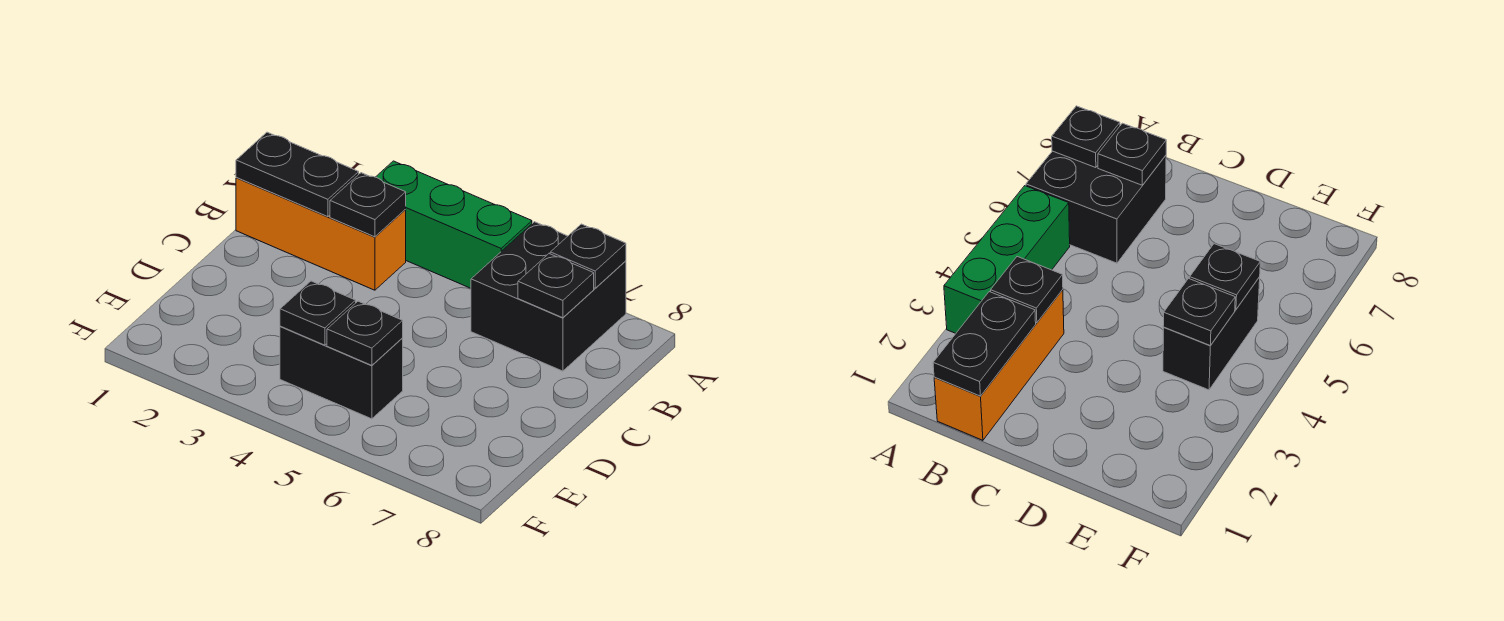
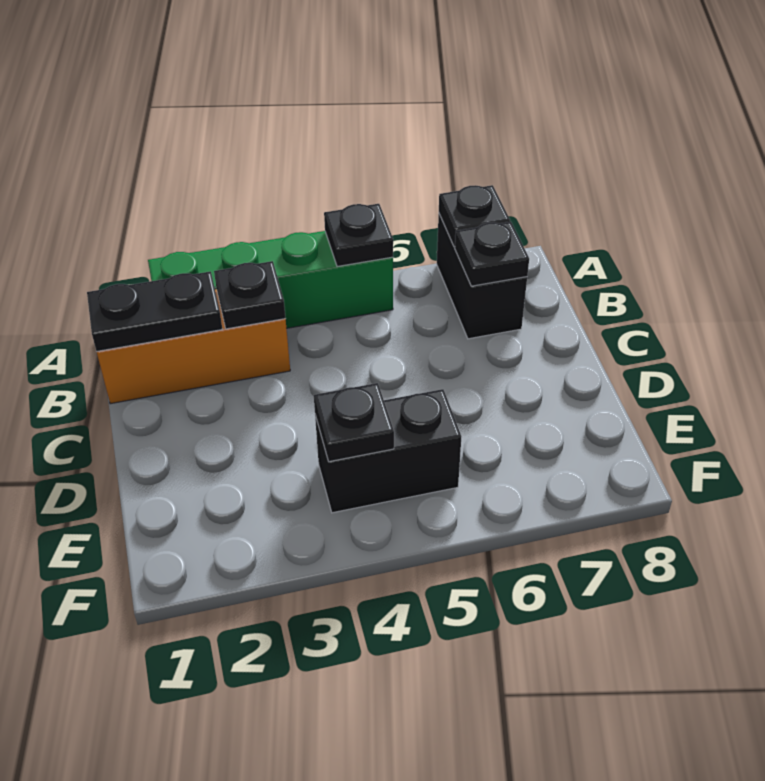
green 1x3 brick [376,161,532,288] -> green 1x4 brick [148,231,393,328]
black 2x2 brick [471,222,626,371] -> black 1x2 brick [437,214,527,339]
black 1x1 plate [327,301,403,365] -> black 1x1 plate moved to [324,204,393,267]

